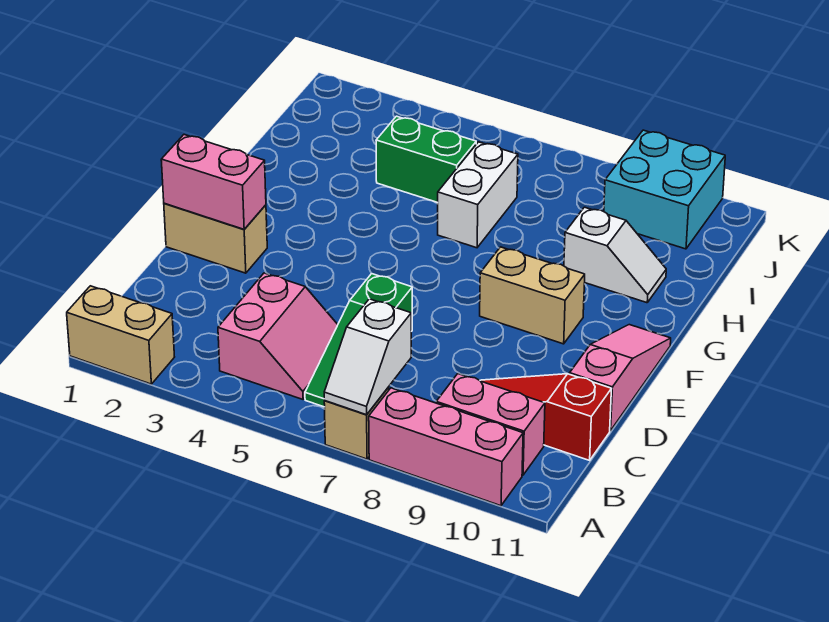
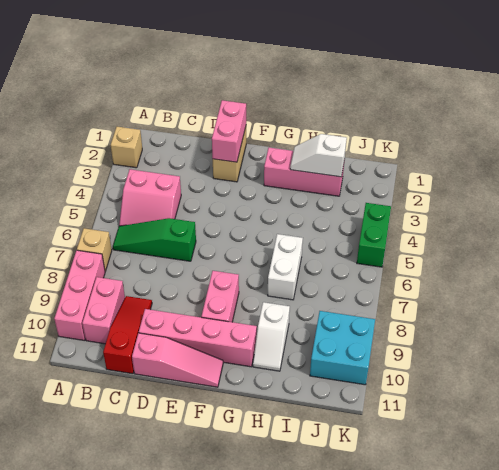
tan 1x2 brick [67,286,174,384] -> tan 1x1 brick [111,127,142,168]
white 1x2 slope [324,299,411,415] -> white 1x2 slope moved to [290,134,347,177]
none -> pink 1x4 brick [139,309,257,367]
tan 1x2 brick [480,247,585,344] -> pink 1x2 brick [201,271,239,322]
none -> pink 1x3 brick [264,148,344,196]
white 1x2 brick [438,142,518,248] -> white 1x2 brick turned to [268,234,303,300]
green 1x2 brick [376,116,476,203] -> green 1x2 brick moved to [357,203,391,267]

